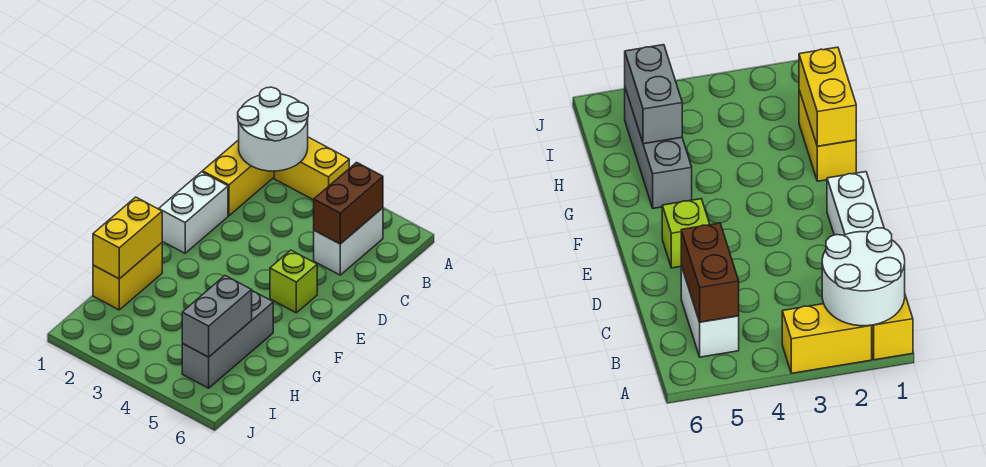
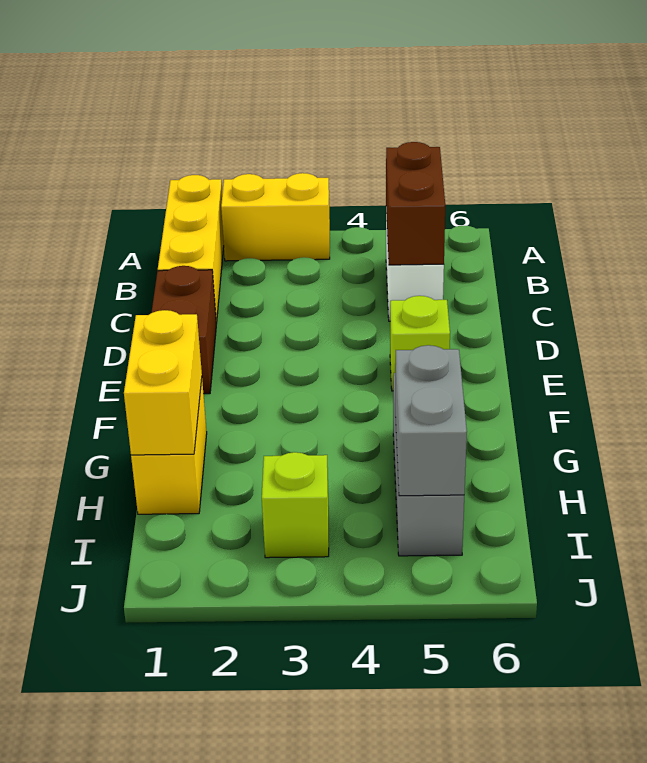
white 2x2 round brick [238,87,308,171] -> none
white 1x2 brick [159,172,228,253] -> brown 1x2 brick [151,266,216,394]
none -> lime 1x1 brick [262,452,329,558]

